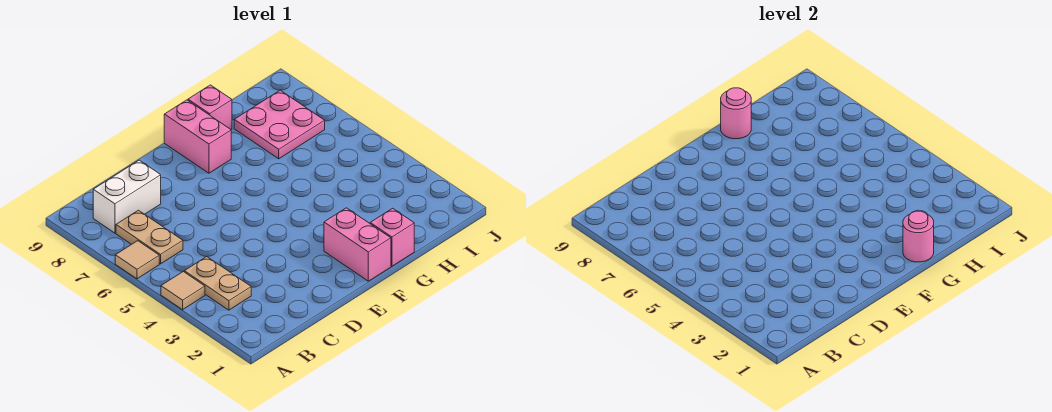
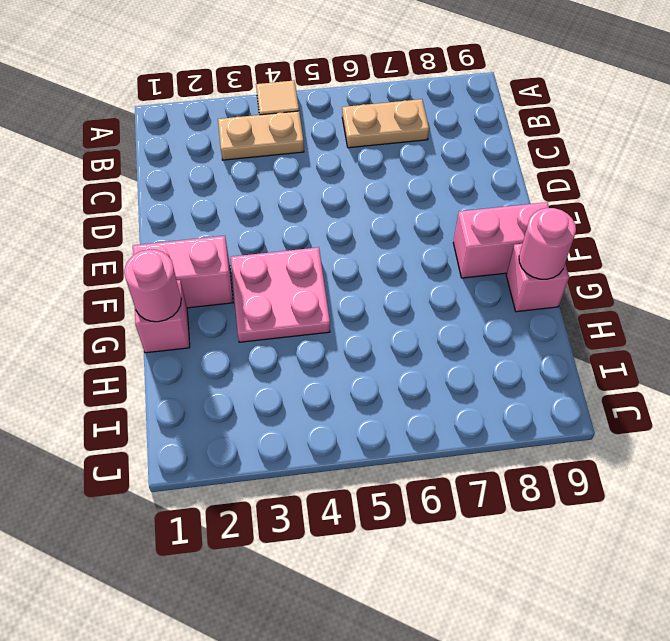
tan 1x1 tile [115,241,159,279] -> none
white 1x2 brick [93,160,161,233] -> none
pink 2x2 plate [234,90,325,159] -> pink 2x2 plate moved to [231,247,330,342]

